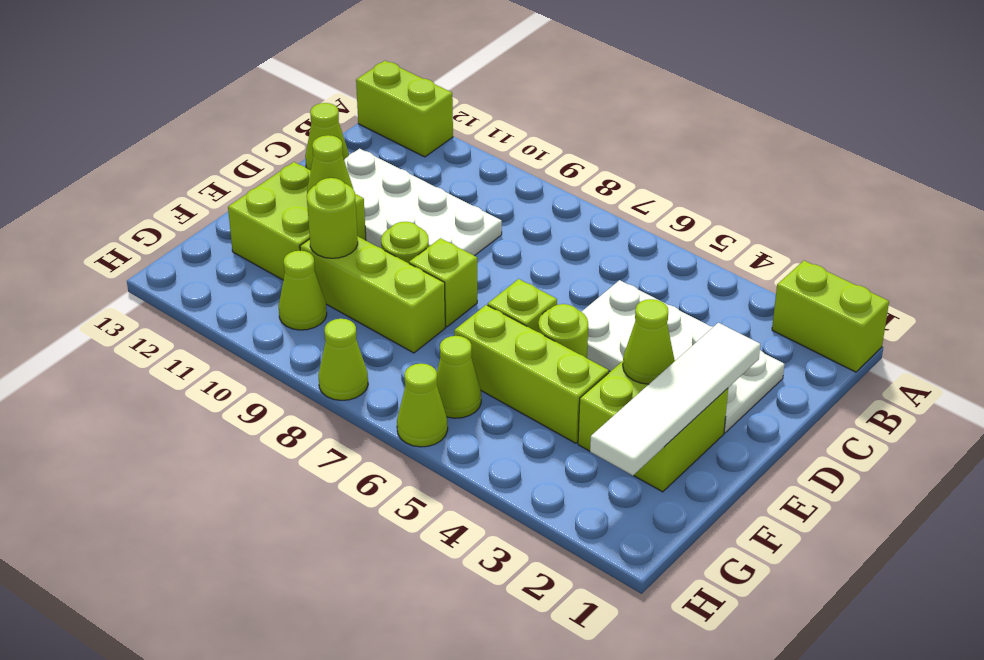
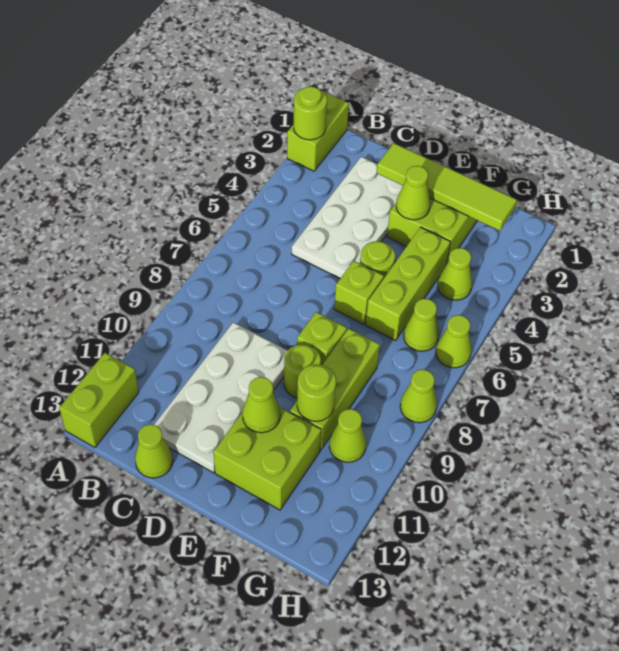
none -> lime 1x1 round brick [294,87,327,140]
white 1x4 tile [590,323,760,475] -> lime 1x4 tile [377,143,517,231]
none -> lime 1x1 cone [438,248,472,300]

